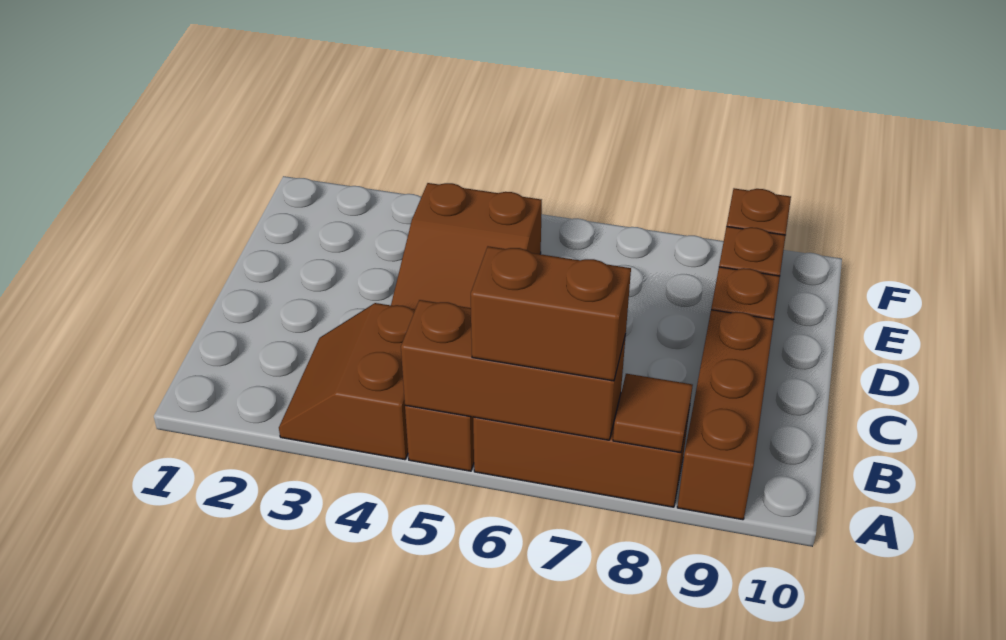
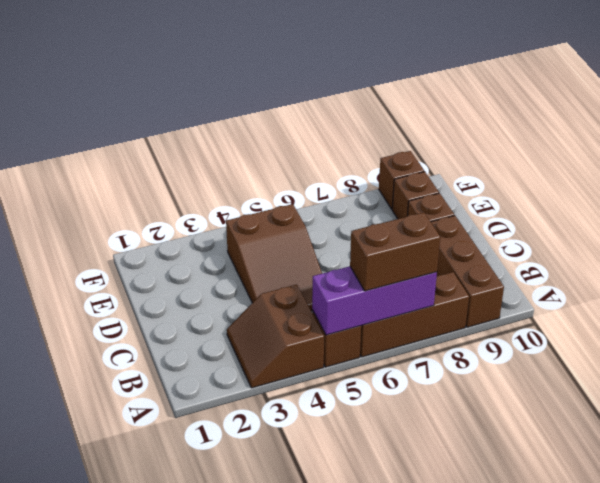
brown 1x3 brick [401,300,626,440] -> purple 1x3 brick [312,266,437,335]
brown 1x1 tile [613,374,693,453] -> none

